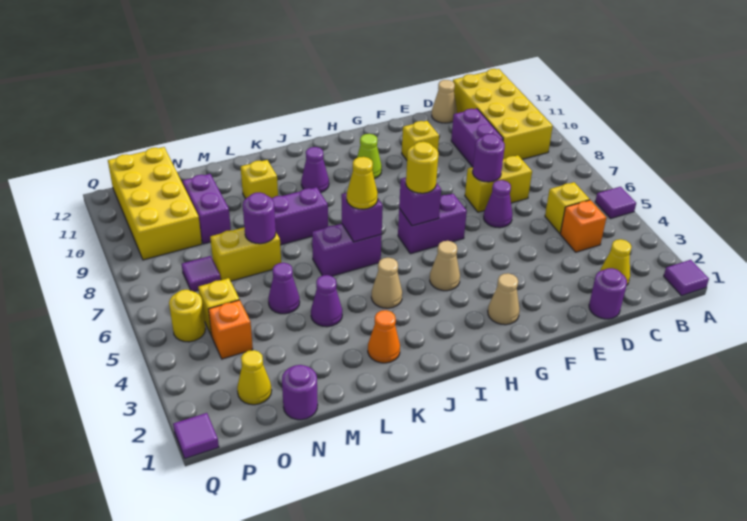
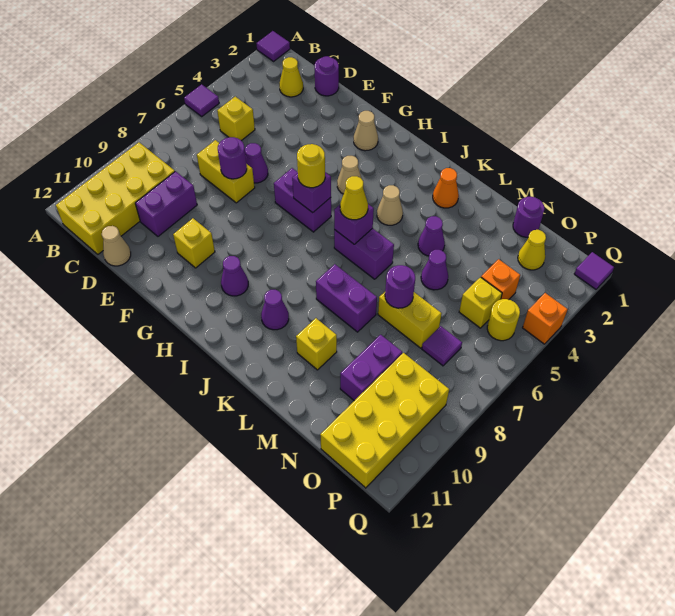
orange 1x1 brick [560,200,606,252] -> orange 1x1 brick moved to [523,293,568,344]
lime 1x1 cone [357,134,382,179] -> purple 1x1 cone [221,256,248,296]

